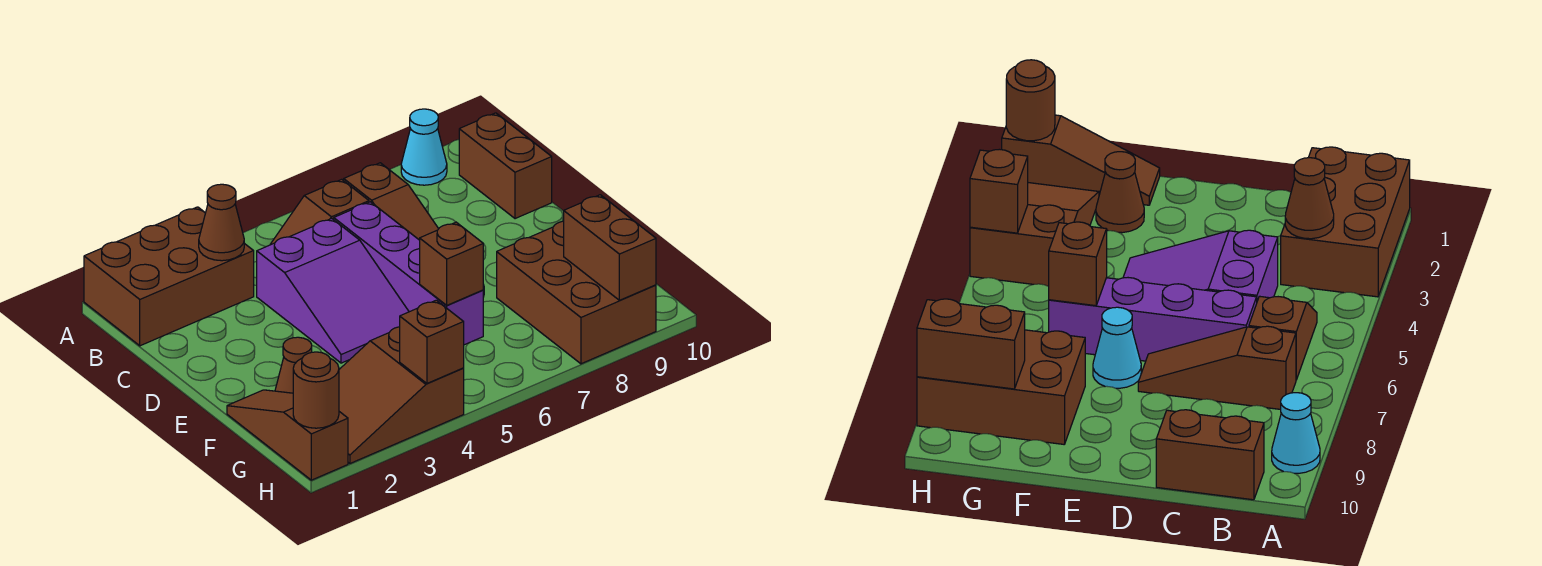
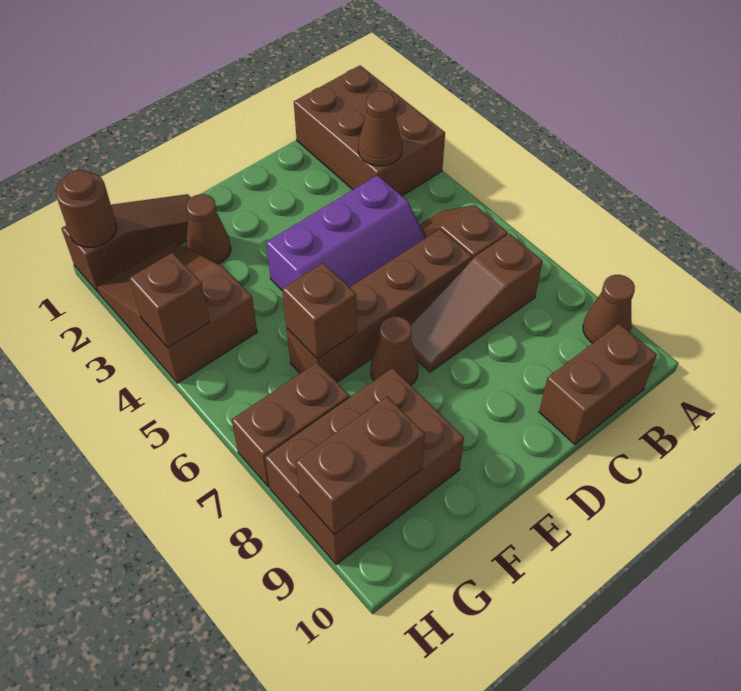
cyan 1x1 cone [401,109,447,185] -> brown 1x1 cone [583,275,635,343]
purple 2x3 slope [257,219,409,363] -> purple 2x3 slope turned to [266,175,426,290]
purple 1x4 brick [334,202,483,345] -> brown 1x4 brick [287,229,472,382]
cyan 1x1 cone [1093,307,1141,388] -> brown 1x1 cone [371,317,419,385]
none -> brown 1x2 brick [232,363,349,487]

